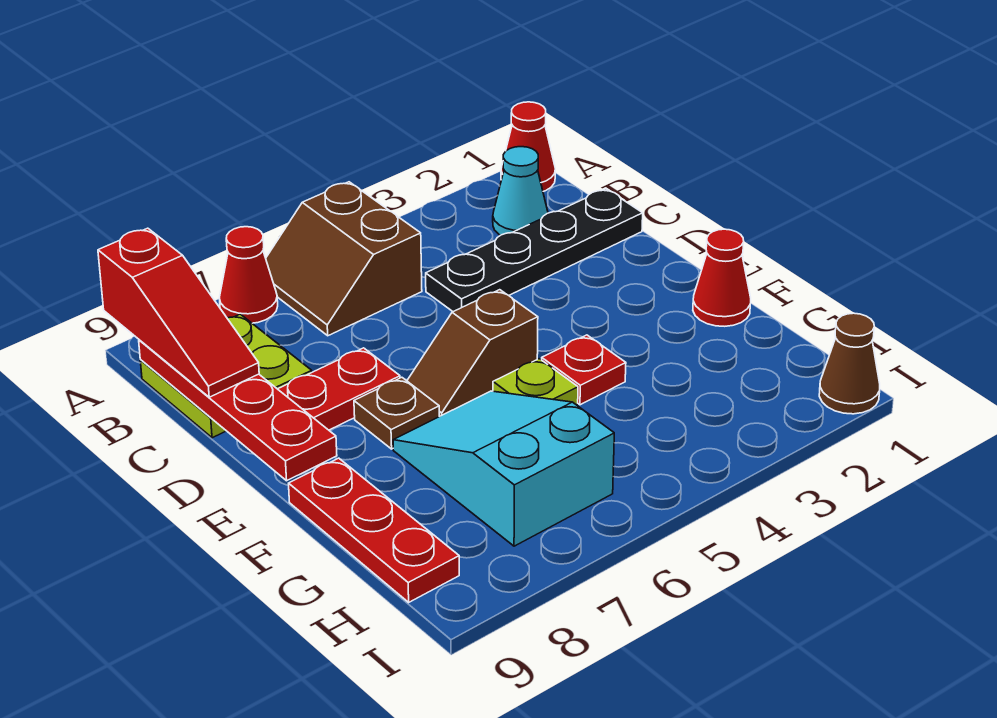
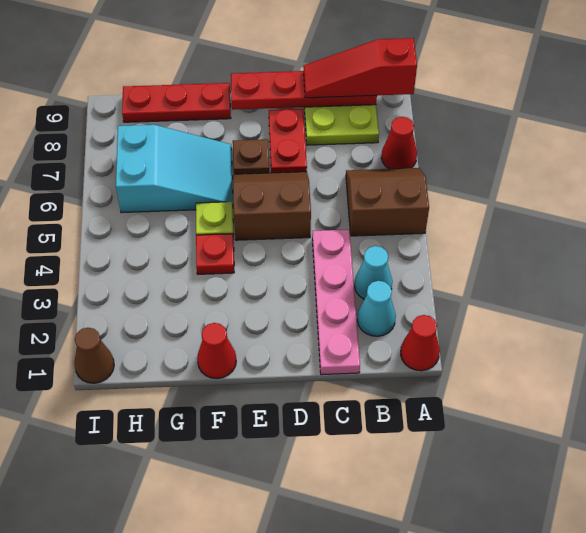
none -> cyan 1x1 cone [355,246,392,299]
black 1x4 plate [426,189,643,312] -> pink 1x4 plate [312,230,360,375]
brown 1x2 slope [407,290,538,416] -> brown 2x2 slope [233,172,311,240]

